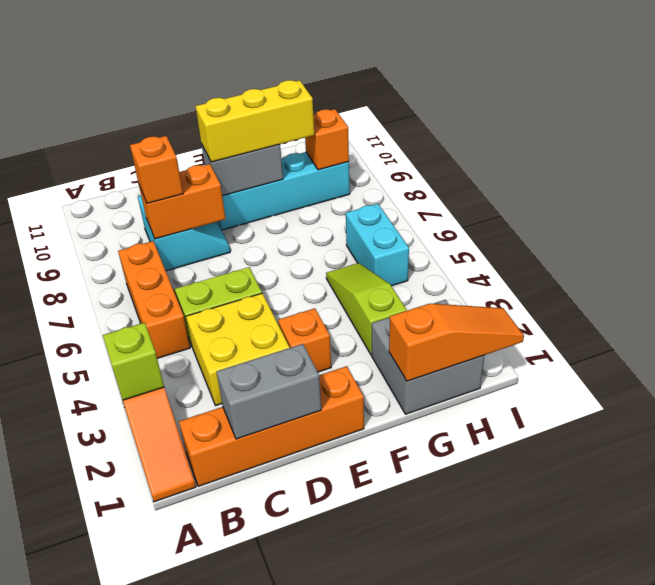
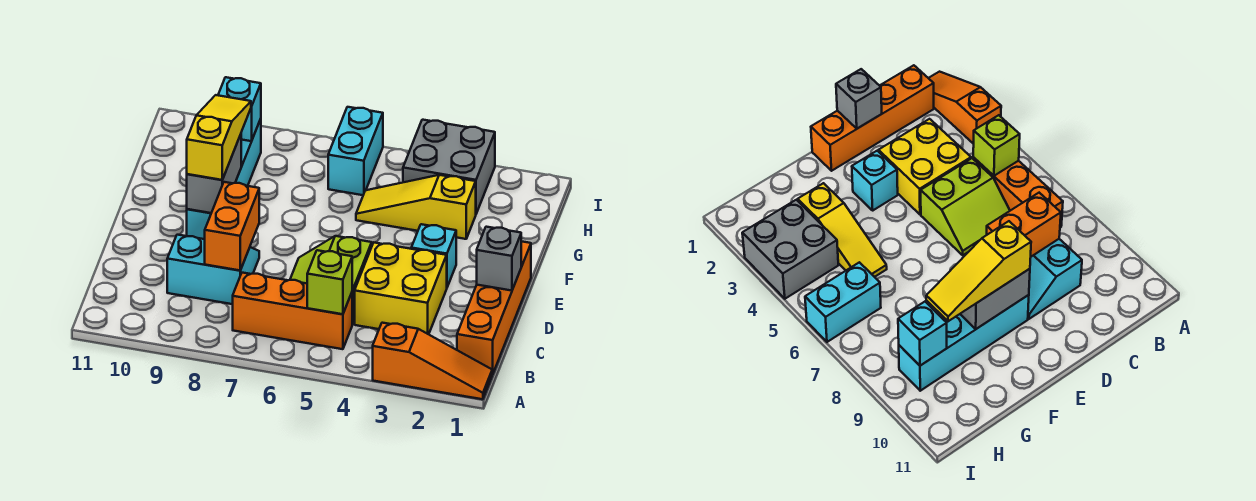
lime 1x1 brick [103,323,164,400] -> lime 1x1 brick moved to [307,250,352,314]
grey 1x2 brick [217,344,321,439] -> grey 1x1 brick [477,227,521,291]
orange 1x1 brick [130,136,183,203] -> none
orange 1x1 brick [278,308,331,372] -> cyan 1x1 brick [411,224,456,287]
yellow 1x3 brick [195,80,314,162] -> yellow 1x3 slope [187,95,251,180]
grey 2x2 brick [372,300,484,414] -> grey 2x2 brick moved to [403,120,495,214]
orange 1x3 slope [389,304,524,381] -> none
lime 1x3 slope [326,263,407,355] -> yellow 1x3 slope [356,175,476,239]
cyan 1x2 brick [346,204,409,286] -> cyan 1x2 brick turned to [328,107,383,195]
orange 1x1 brick [305,109,349,170] -> cyan 1x1 brick [218,77,261,141]

